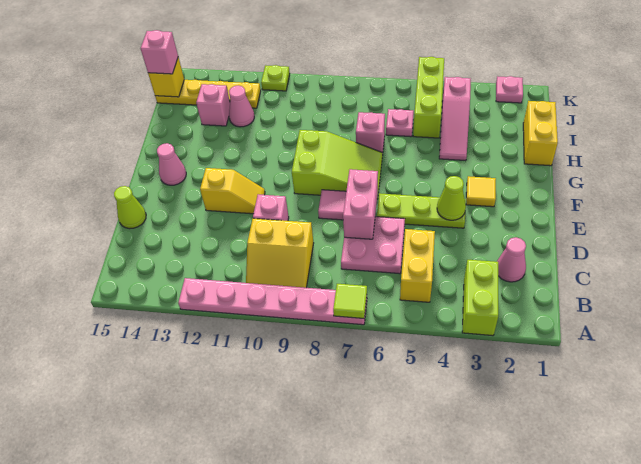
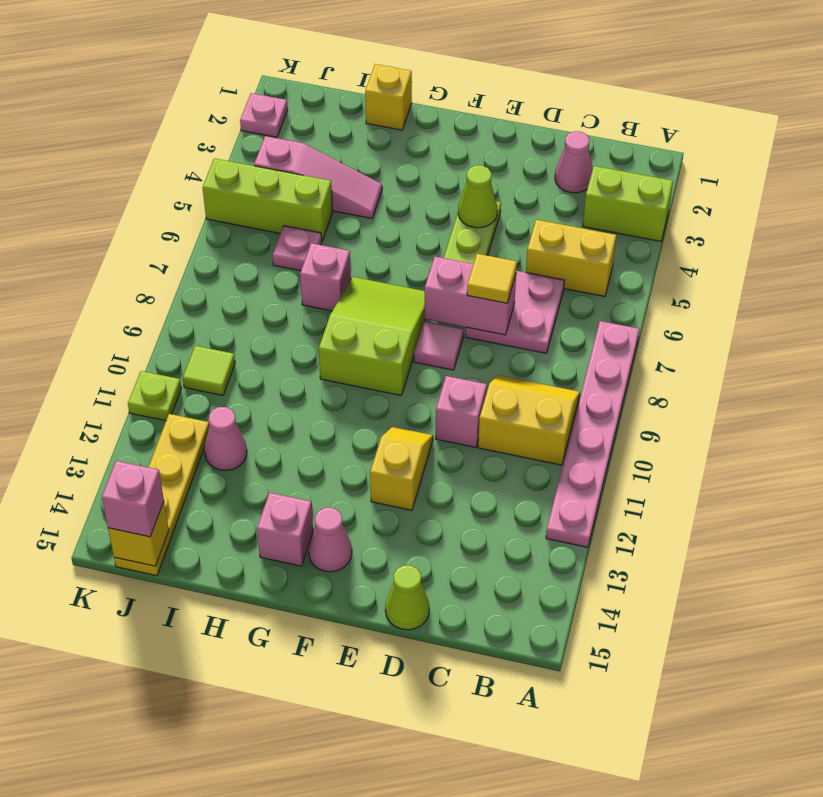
lime 1x1 tile [333,284,367,318] -> lime 1x1 tile moved to [183,346,235,395]
yellow 2x2 slope [246,218,314,288] -> yellow 2x2 slope turned to [478,375,580,465]
yellow 1x1 tile [466,176,496,207] -> yellow 1x1 tile moved to [467,254,517,303]
yellow 1x2 brick [523,101,558,166] -> yellow 1x1 brick [365,64,412,130]
pink 1x1 brick [196,84,230,126] -> pink 1x1 brick moved to [257,493,313,566]

